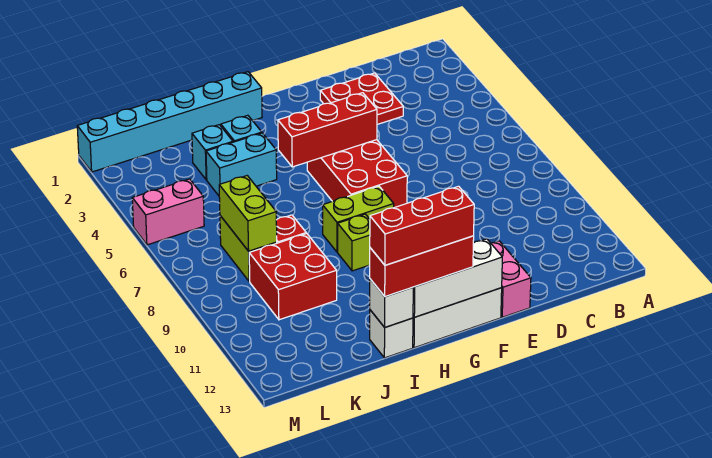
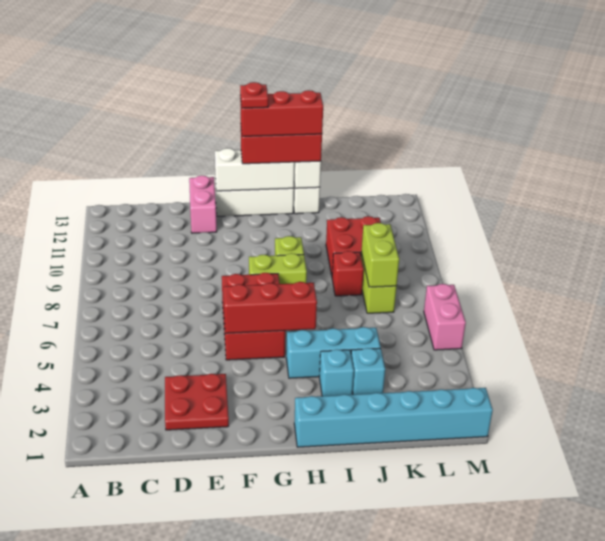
none -> red 1x1 plate [240,82,268,108]
cyan 1x2 brick [206,133,277,196] -> cyan 1x3 brick [286,327,381,378]
pink 1x2 brick [132,179,204,245] -> pink 1x2 brick turned to [424,284,466,350]

